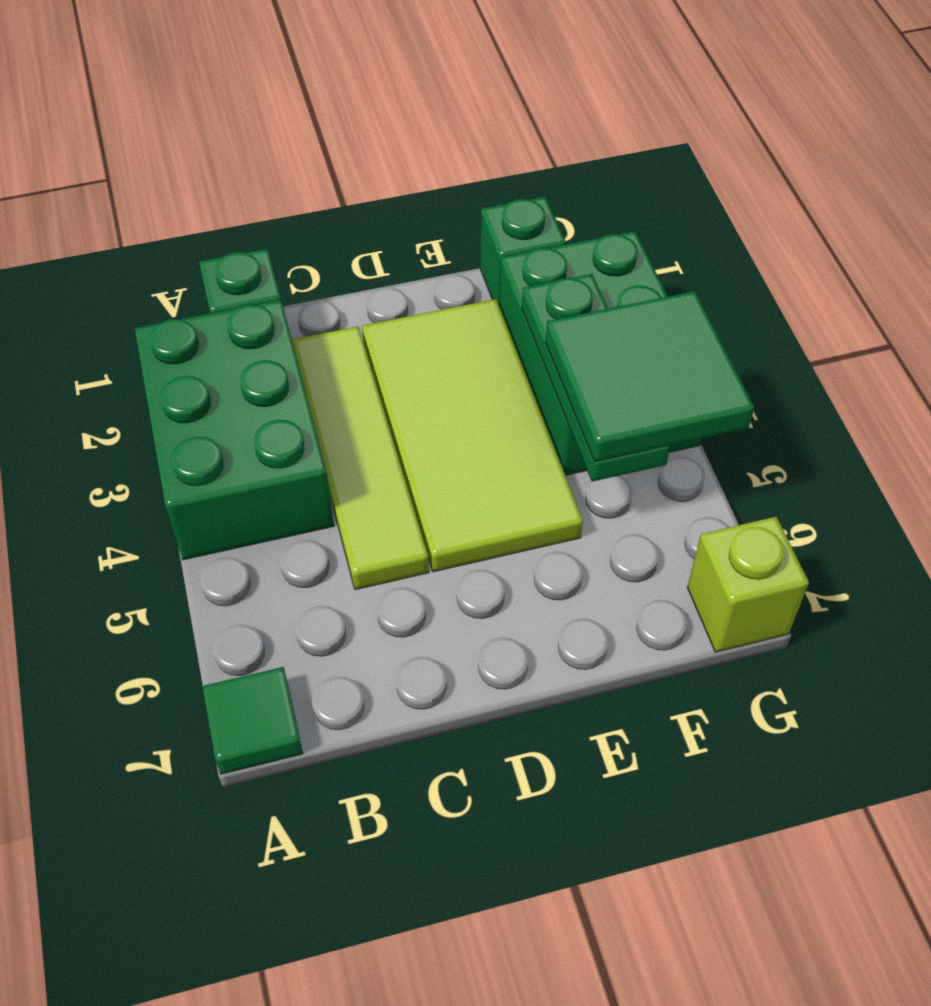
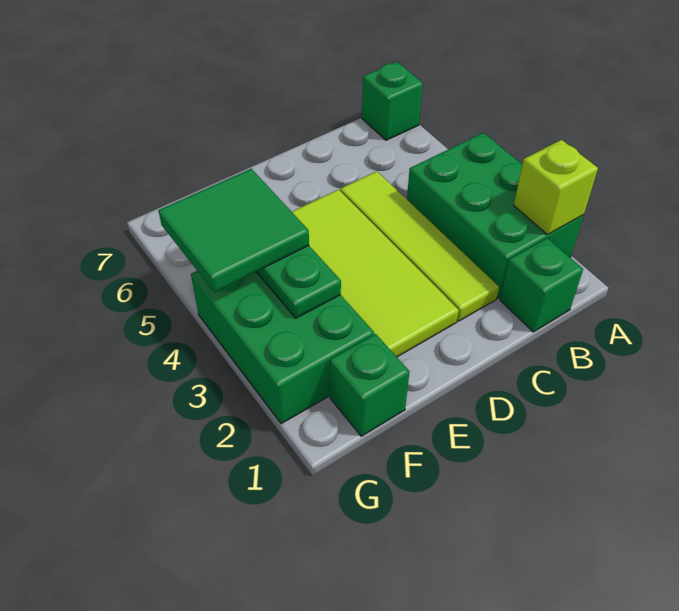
green 1x1 tile [202,667,303,774] -> green 1x1 brick [362,62,423,140]
lime 1x1 brick [687,517,809,652] -> lime 1x1 brick moved to [514,140,598,234]

